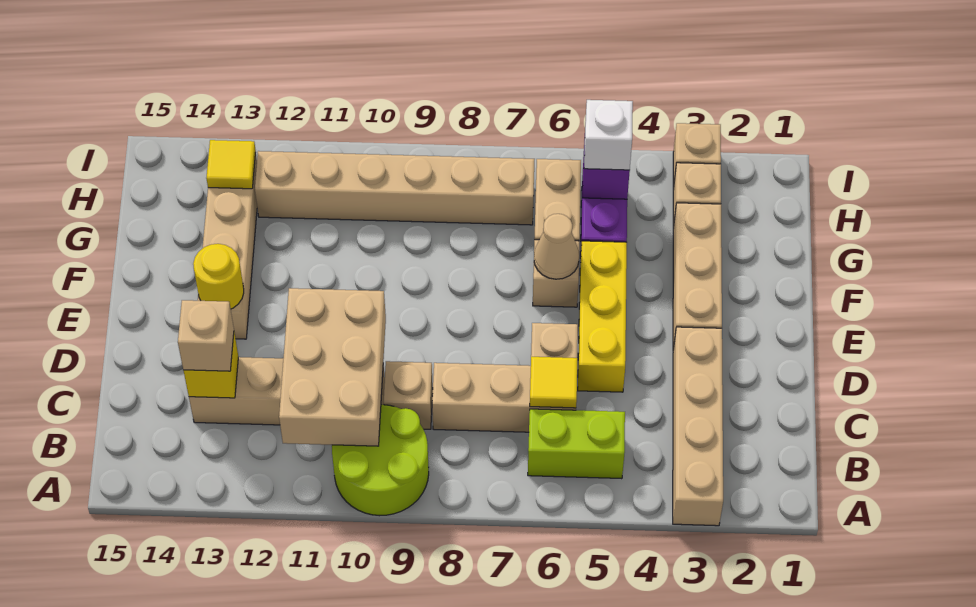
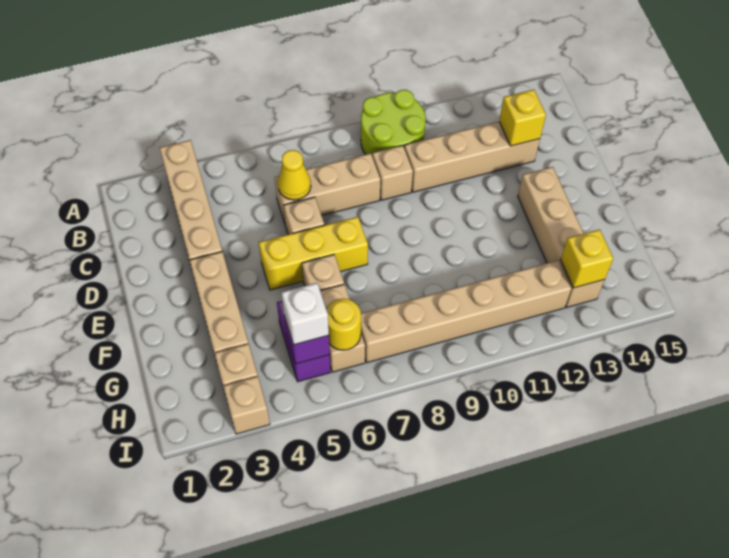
lime 1x2 brick [528,409,625,479] -> none
tan 2x3 brick [279,288,386,446] -> none
yellow 1x1 tile [530,357,577,408] -> yellow 1x1 cone [278,150,311,200]
tan 1x1 brick [178,300,234,371] -> none
yellow 1x3 brick [578,241,627,392] -> yellow 1x3 brick turned to [259,217,368,290]
yellow 1x1 round brick [193,244,244,309] -> yellow 1x1 round brick moved to [326,299,361,350]
tan 1x1 cone [534,214,579,279] -> none
yellow 1x1 tile [206,140,256,189] -> yellow 1x1 brick [561,229,613,288]

